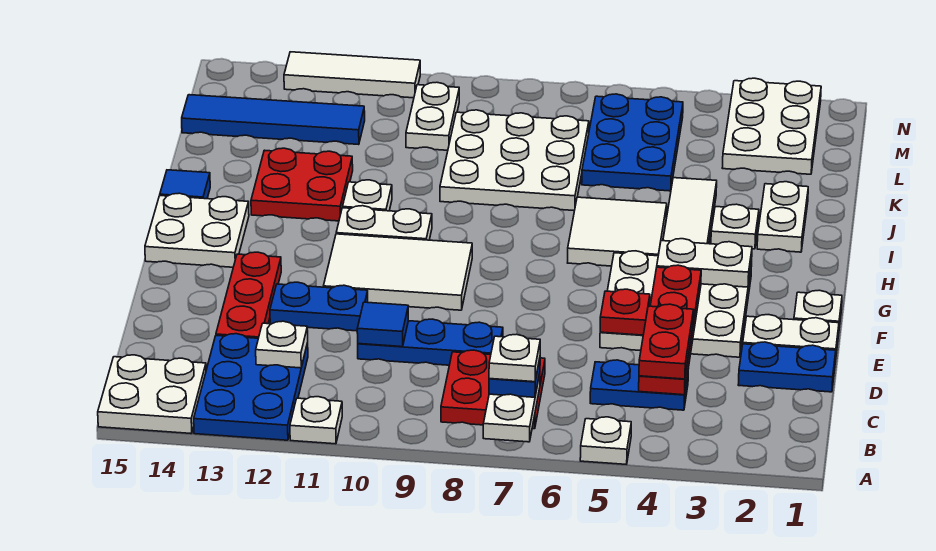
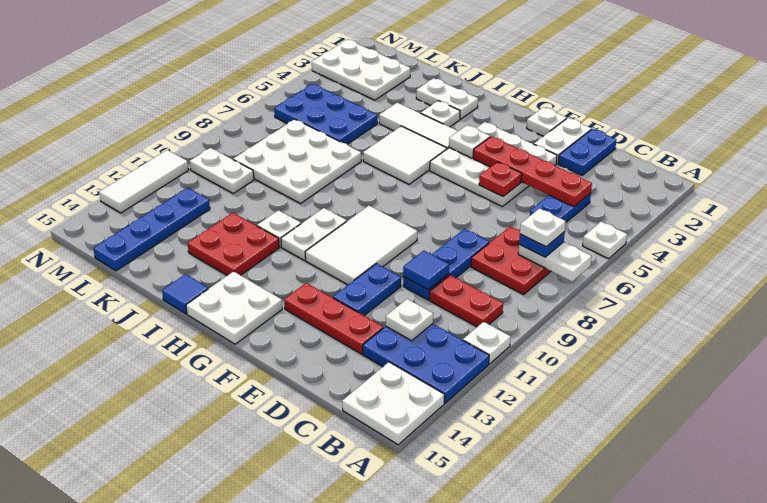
red 1x2 plate [639,304,693,379] -> red 1x2 plate moved to [430,275,503,327]
white 1x2 plate [657,239,752,287] -> white 1x1 plate [449,125,490,158]
blue 1x4 tile [182,95,365,145] -> blue 1x4 plate [93,188,210,271]

